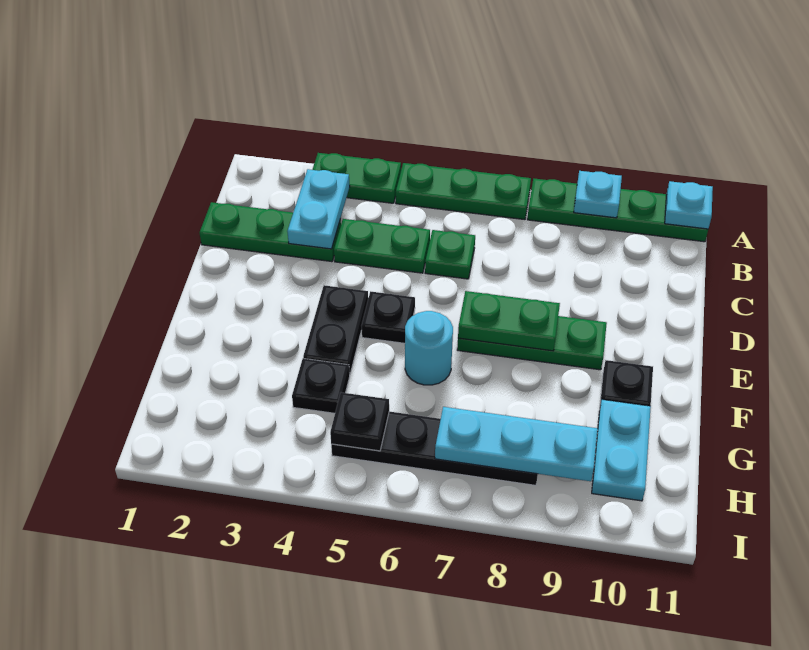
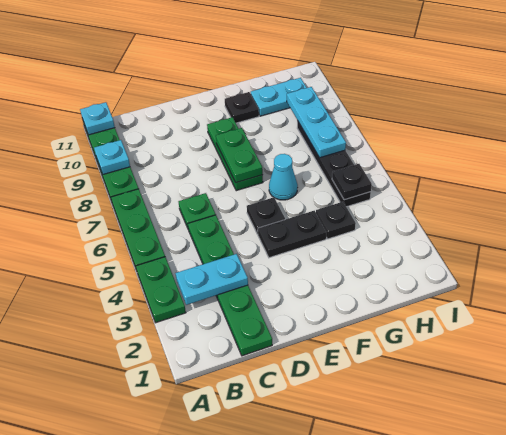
cyan 1x1 round brick [405,311,453,385] -> cyan 1x1 cone [269,154,298,200]

